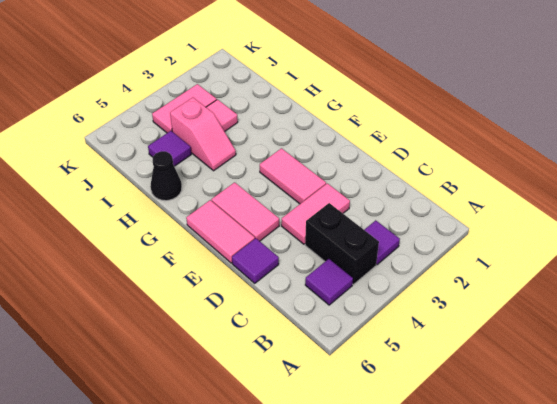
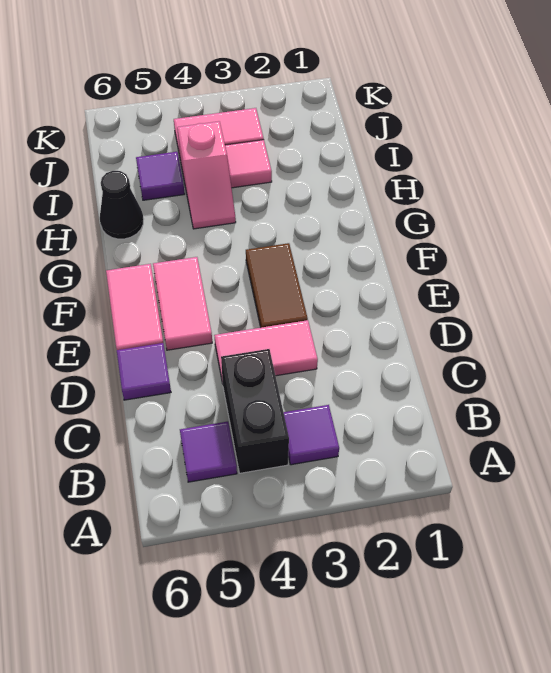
pink 1x2 tile [260,148,326,204] -> brown 1x2 tile [246,243,308,328]

